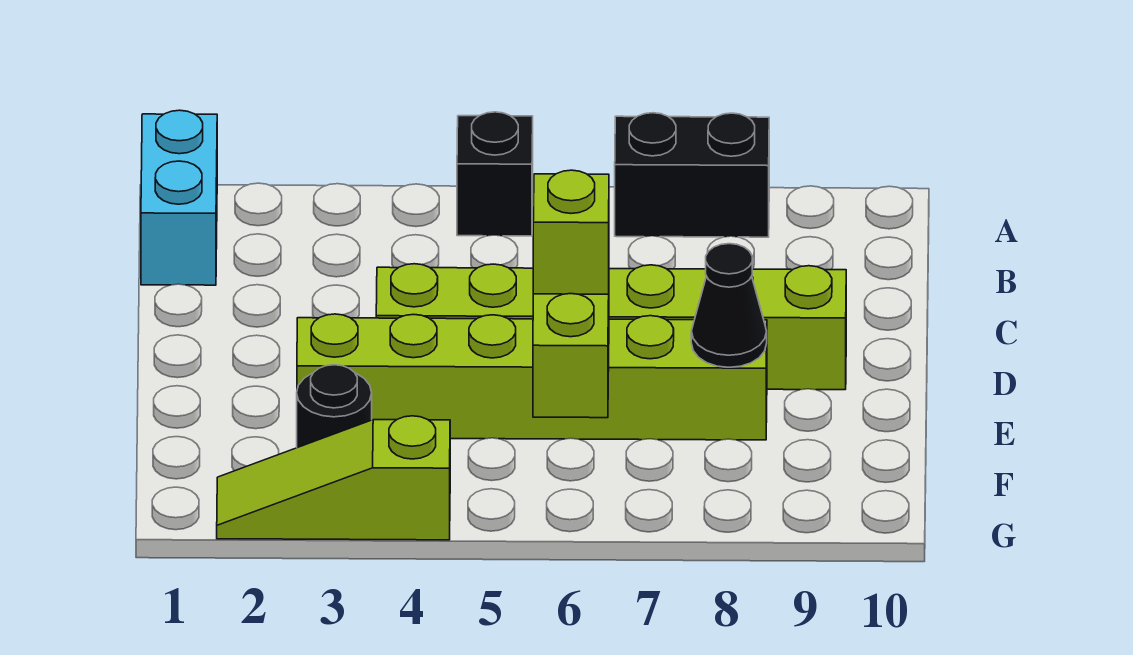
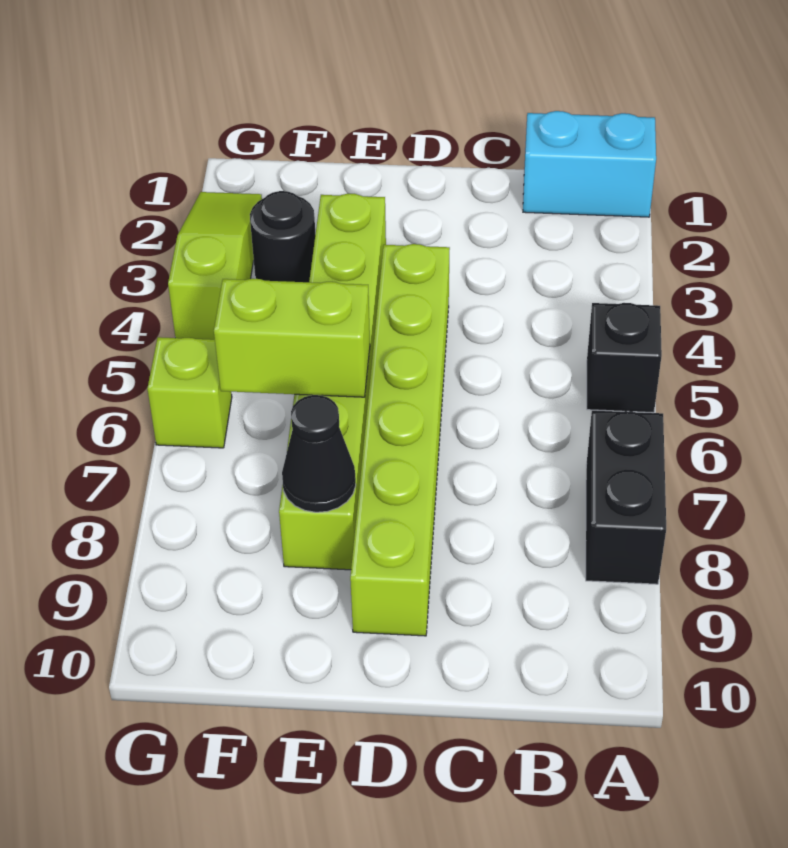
lime 1x1 brick [533,170,609,294] -> lime 1x1 brick moved to [147,337,232,448]

